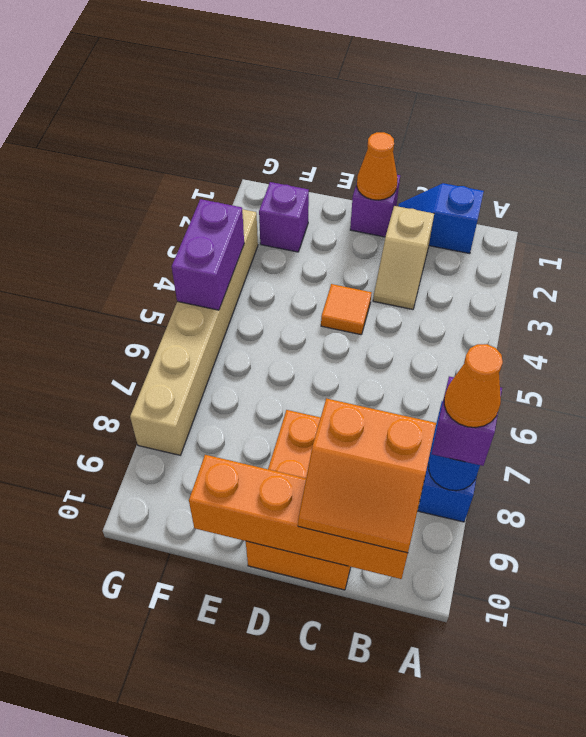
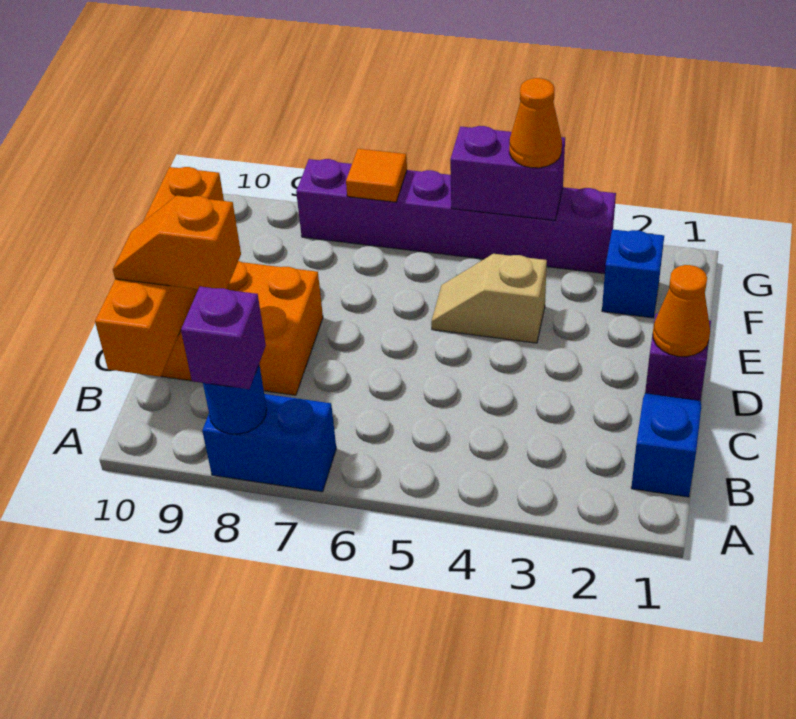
orange 1x1 cone [444,344,503,428] -> orange 1x1 cone moved to [509,78,562,168]
orange 2x2 slope [298,398,436,553] -> orange 1x2 slope [113,196,241,289]
tan 1x2 slope [373,206,434,309] -> tan 1x2 slope moved to [431,254,547,343]
orange 1x1 tile [321,284,372,335] -> orange 1x1 tile moved to [346,149,407,202]
purple 1x1 brick [259,182,309,252] -> blue 1x1 brick [602,229,664,318]
tan 1x6 brick [130,209,258,455] -> purple 1x6 brick [296,159,616,274]

